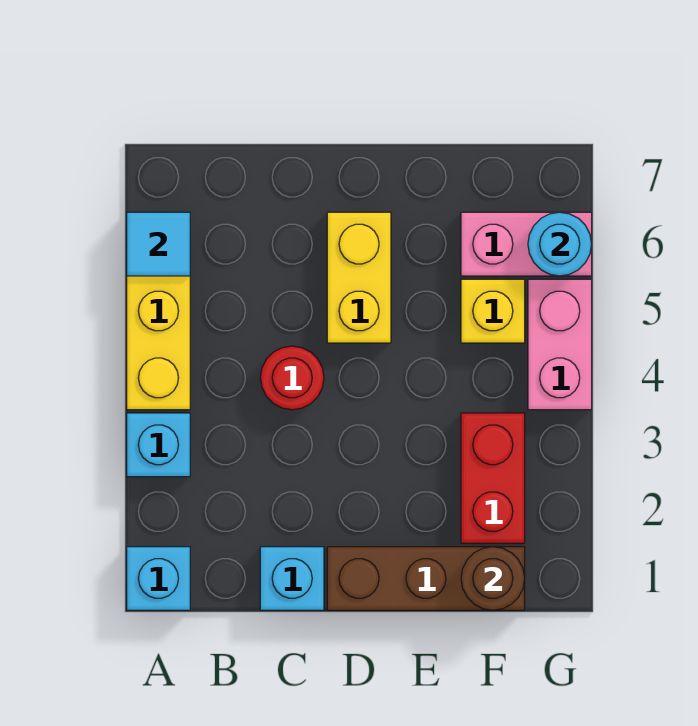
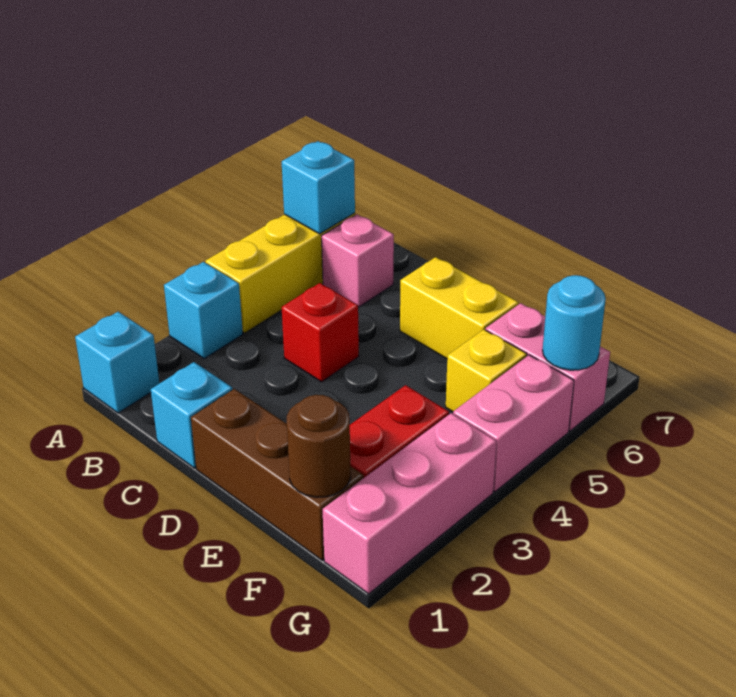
cyan 1x1 tile [127,212,190,276] -> cyan 1x1 brick [282,141,355,234]
none -> pink 1x1 brick [322,214,394,307]
red 1x1 round brick [260,346,324,410] -> red 1x1 brick [282,283,359,382]
yellow 1x2 brick [327,212,391,343] -> yellow 1x2 brick turned to [400,257,518,359]
none -> pink 1x3 brick [323,413,496,594]

